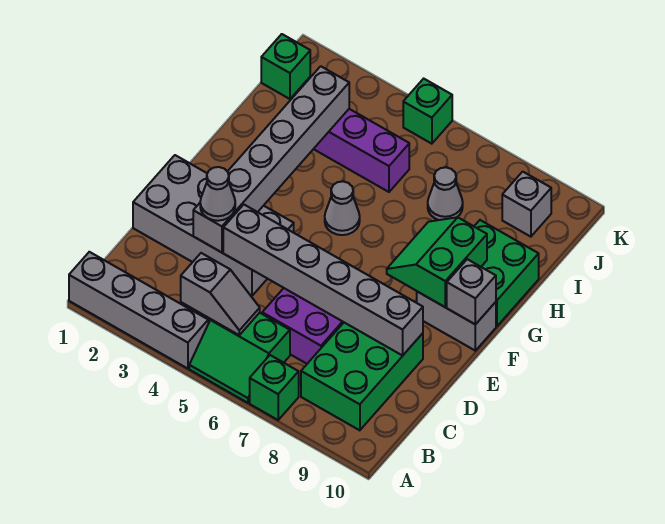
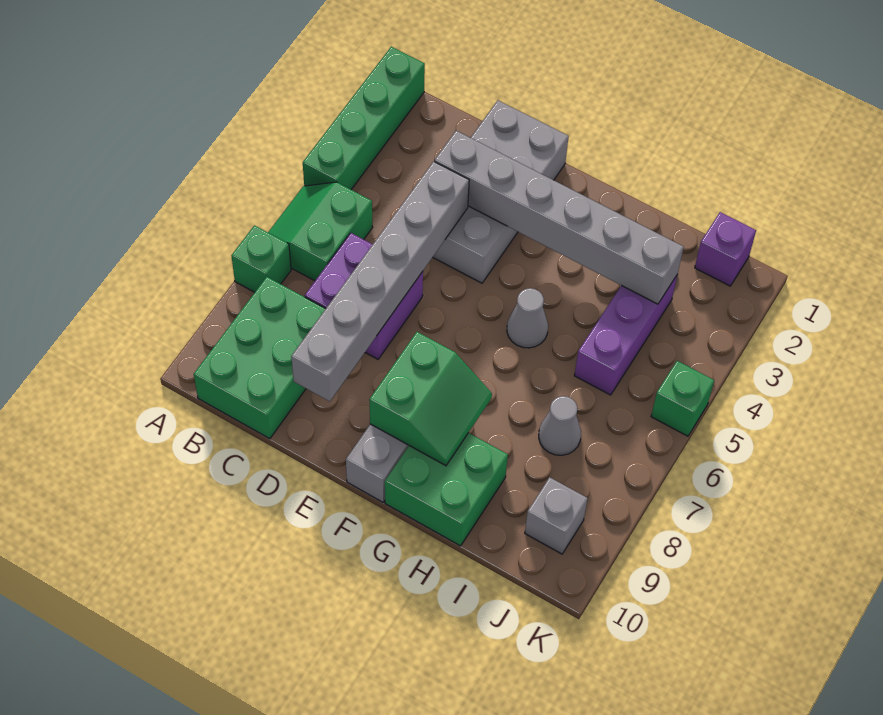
grey 1x4 brick [69,252,208,369] -> green 1x4 brick [303,47,425,189]
grey 1x2 slope [181,253,260,335] -> none
green 2x3 brick [301,323,423,430] -> green 2x3 brick turned to [194,277,326,439]
grey 1x1 cone [200,167,235,221] -> none
green 2x2 slope [387,217,487,307] -> green 2x2 slope turned to [369,332,492,466]
grey 1x1 brick [447,259,496,325] -> none
green 1x1 brick [261,34,310,99] -> purple 1x1 brick [695,212,756,286]

